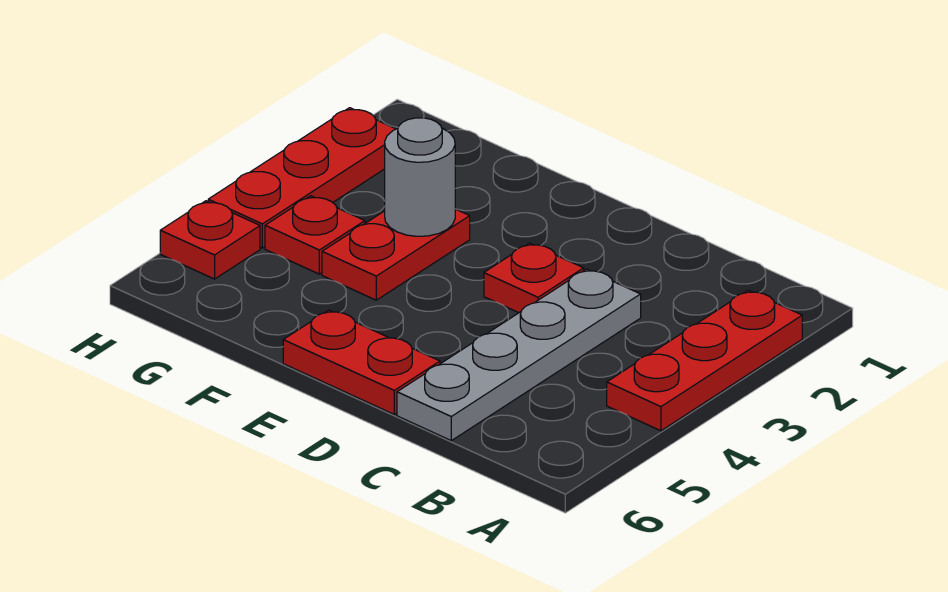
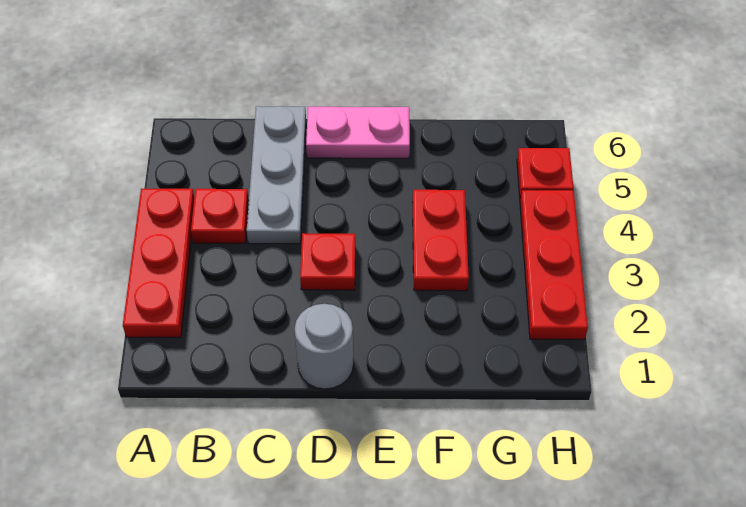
grey 1x4 plate [397,269,641,441] -> grey 1x3 plate [247,106,306,244]
red 1x2 plate [283,310,440,414] -> pink 1x2 plate [306,107,410,158]
grey 1x1 round brick [385,118,455,236] -> grey 1x1 round brick moved to [295,304,354,389]
red 1x1 plate [265,196,365,274] -> red 1x1 plate moved to [191,189,249,243]

